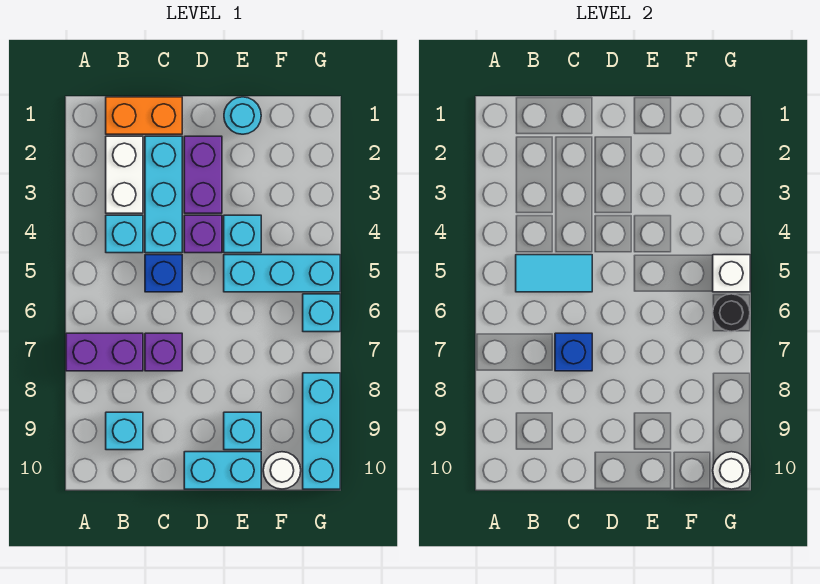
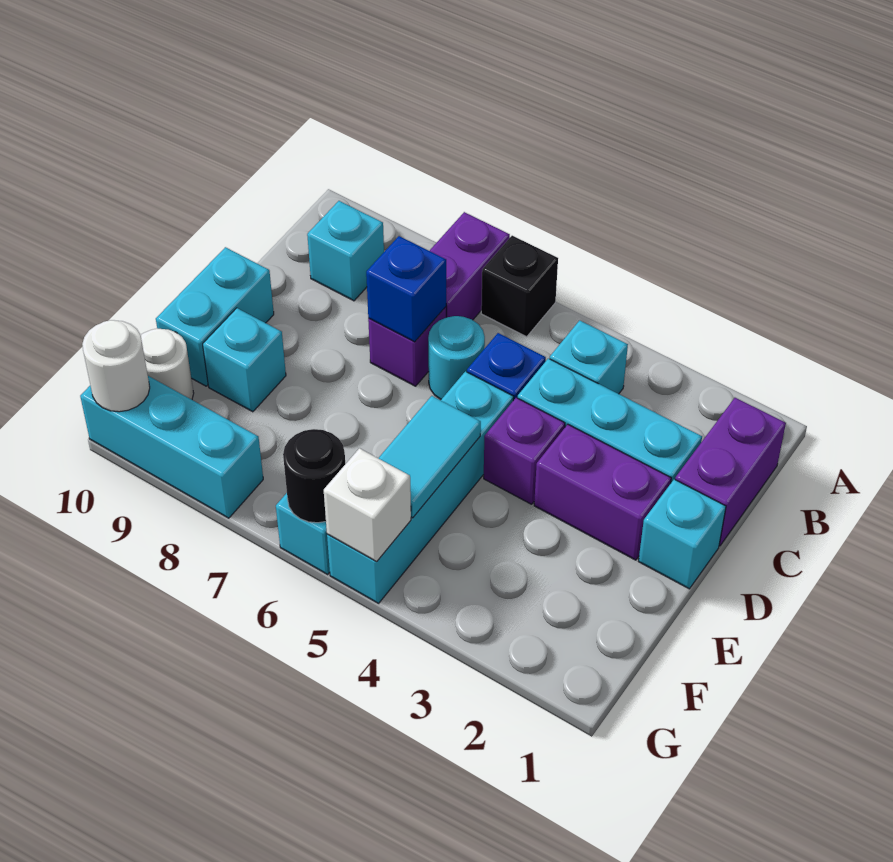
none -> black 1x1 brick [481,236,558,337]
orange 1x2 brick [106,97,182,134] -> purple 1x2 brick [675,398,786,546]
white 1x2 brick [106,136,143,213] -> none
cyan 1x2 tile [516,255,592,292] -> cyan 1x2 tile moved to [379,396,481,518]
cyan 1x1 round brick [224,97,261,134] -> cyan 1x1 round brick moved to [428,316,485,399]
cyan 1x1 brick [224,215,261,253] -> cyan 1x1 brick moved to [639,479,726,589]
cyan 1x3 brick [224,255,340,292] -> cyan 1x4 brick [327,371,514,603]

